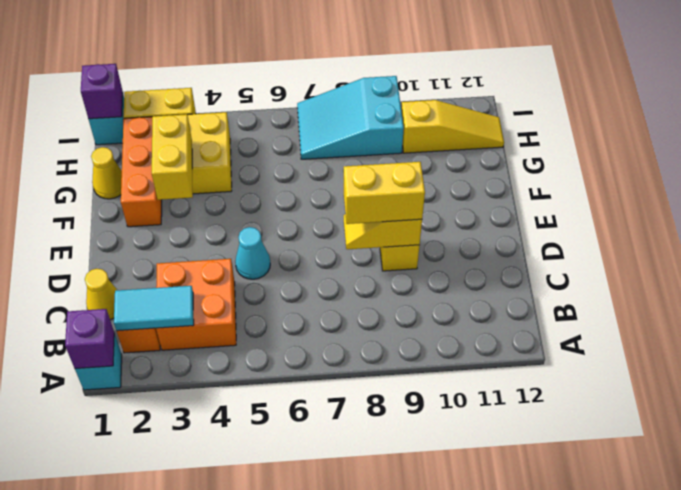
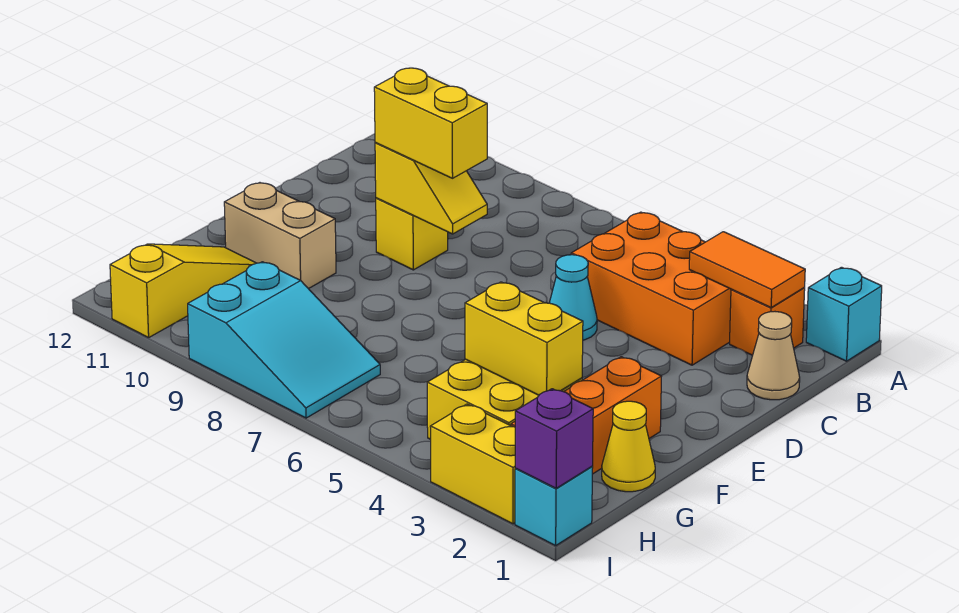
purple 1x1 brick [65,309,114,369] -> none
cyan 1x2 tile [114,286,194,331] -> orange 1x2 tile [689,232,805,307]
orange 2x2 brick [156,259,236,350] -> orange 2x3 brick [571,212,731,365]
yellow 1x1 cone [85,269,117,320] -> tan 1x1 cone [747,312,800,400]
yellow 1x2 brick [152,114,193,200] -> yellow 1x2 brick turned to [465,282,583,395]
none -> tan 1x2 brick [224,183,336,289]
yellow 1x3 slope [401,100,504,153] -> yellow 1x3 slope turned to [110,244,256,338]

